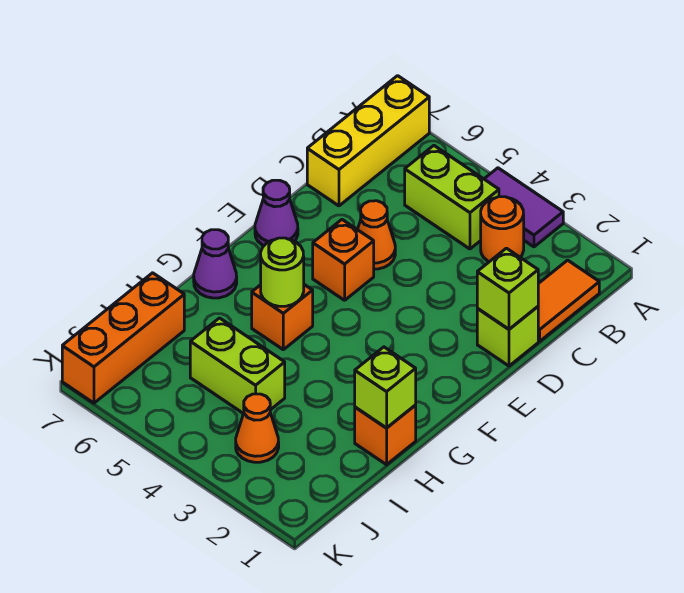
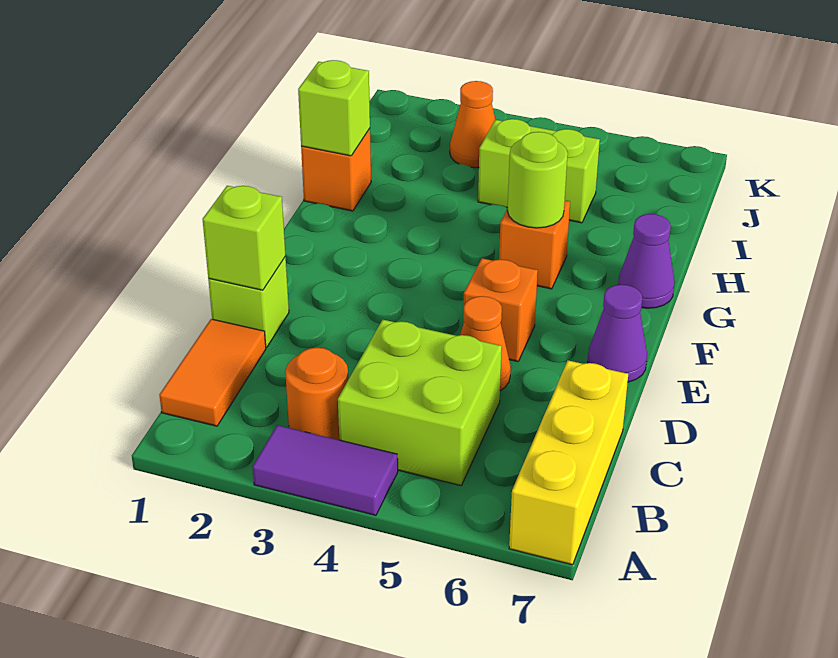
lime 1x2 brick [405,146,499,249] -> lime 2x2 brick [338,320,502,485]
orange 1x3 brick [62,273,184,403] -> none

